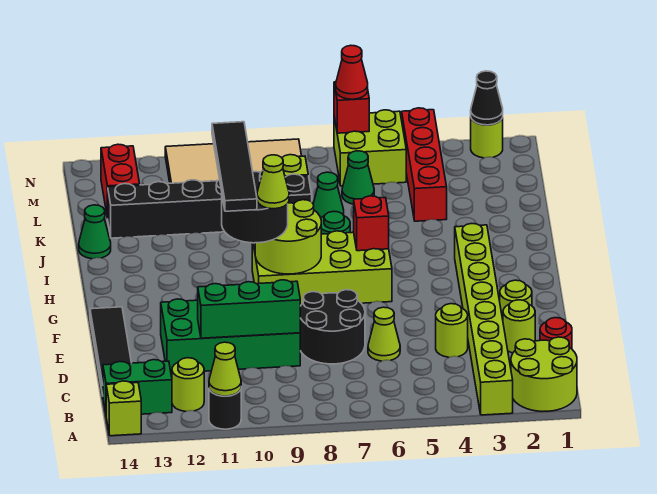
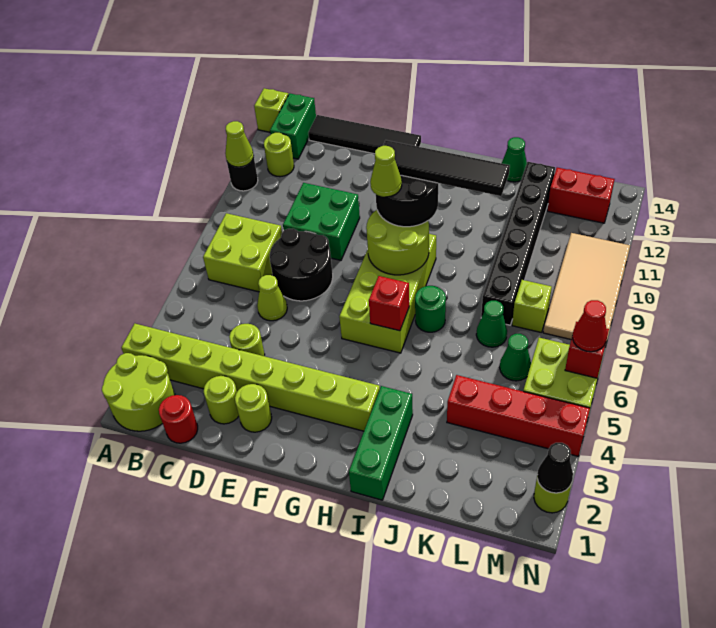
none -> lime 2x2 brick [203,213,282,292]
green 2x4 brick [161,299,300,373] -> green 2x2 brick [283,183,360,260]
green 1x3 brick [198,280,300,338] -> green 1x3 brick moved to [349,386,413,500]

